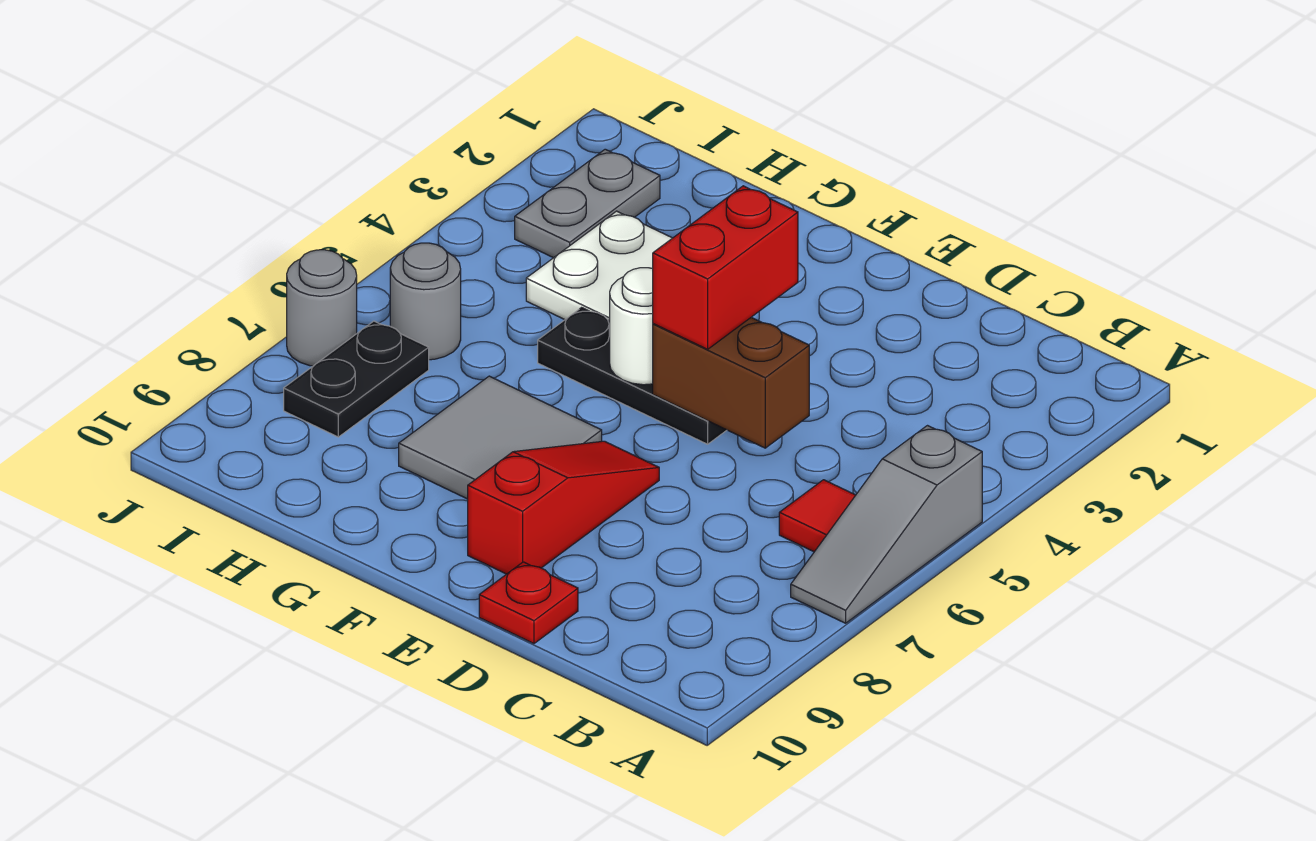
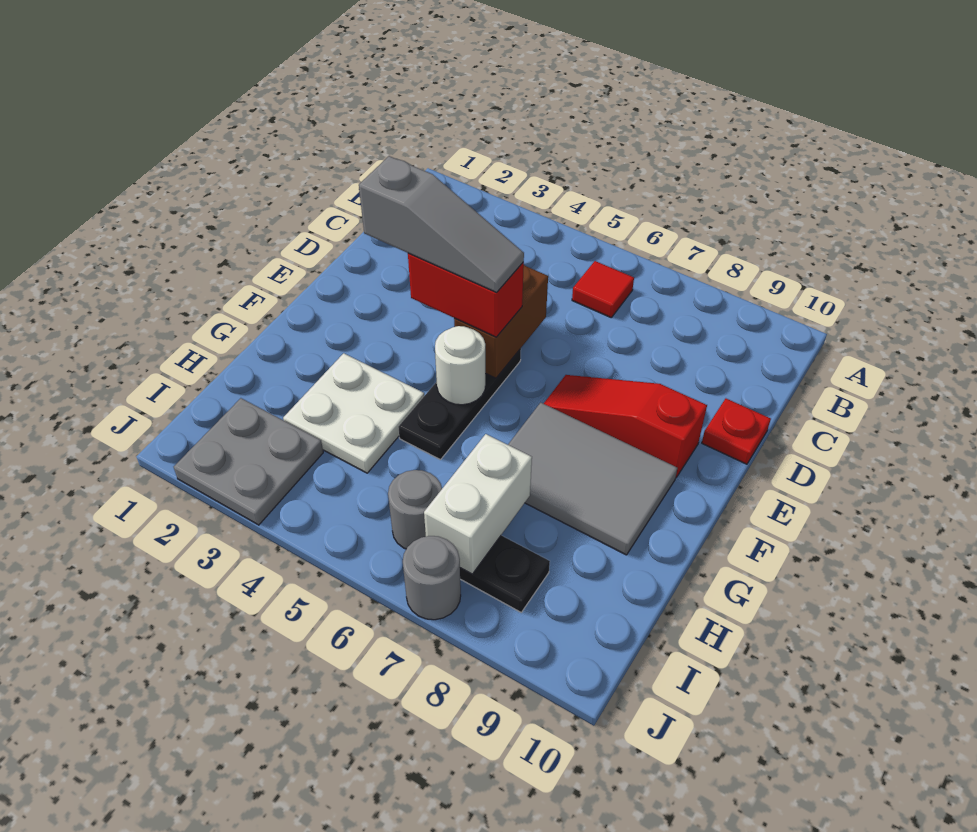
grey 1x3 slope [791,426,982,623] -> grey 1x3 slope moved to [359,156,524,292]
grey 2x2 tile [399,376,602,499] -> grey 2x3 tile [508,403,677,555]
none -> white 1x2 brick [424,434,532,574]
grey 1x2 plate [515,149,660,258] -> grey 2x2 plate [174,398,323,525]

